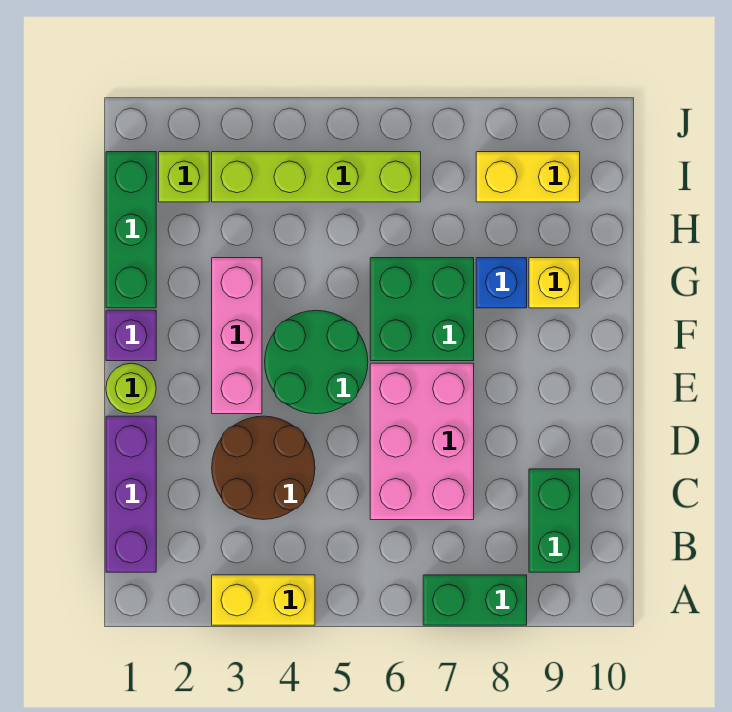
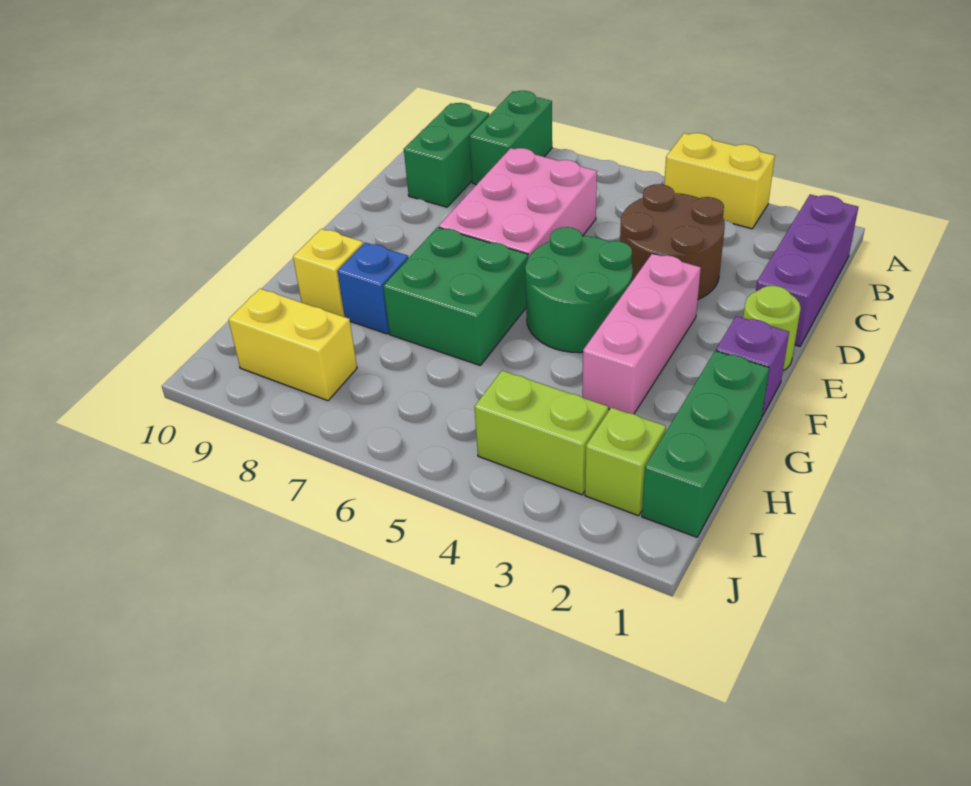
green 1x2 brick [423,575,527,625] -> green 1x2 brick turned to [469,91,552,184]
lime 1x4 brick [212,152,421,202] -> lime 1x2 brick [474,371,608,495]

